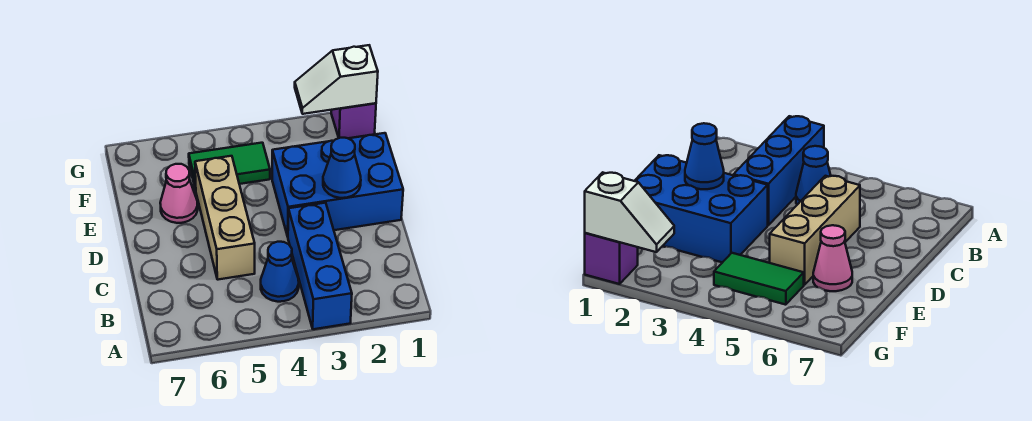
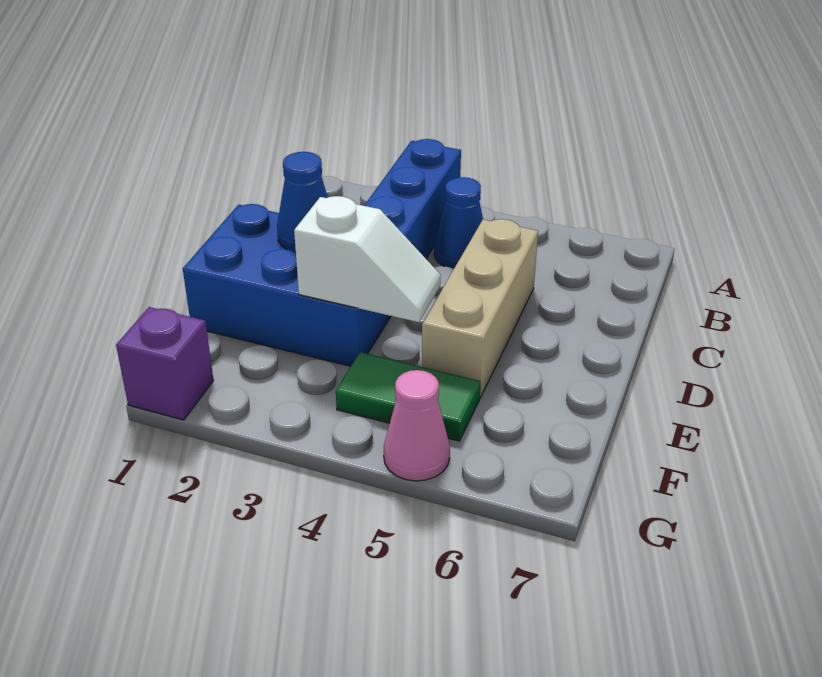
pink 1x1 cone [160,164,198,223] -> pink 1x1 cone moved to [384,370,450,481]
white 1x2 slope [295,45,378,114] -> white 1x2 slope moved to [294,196,440,322]

